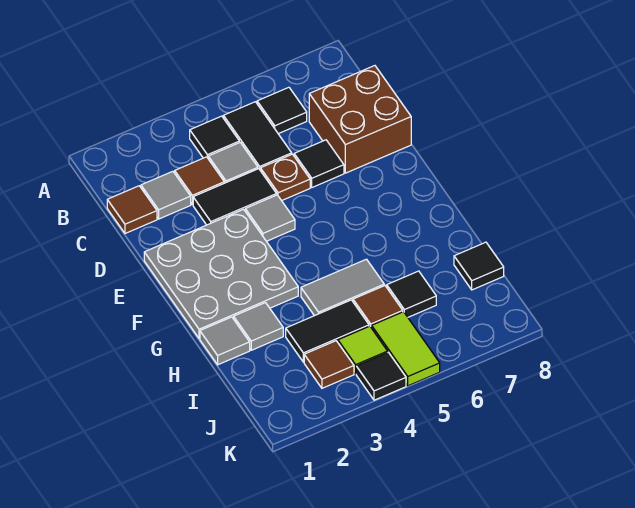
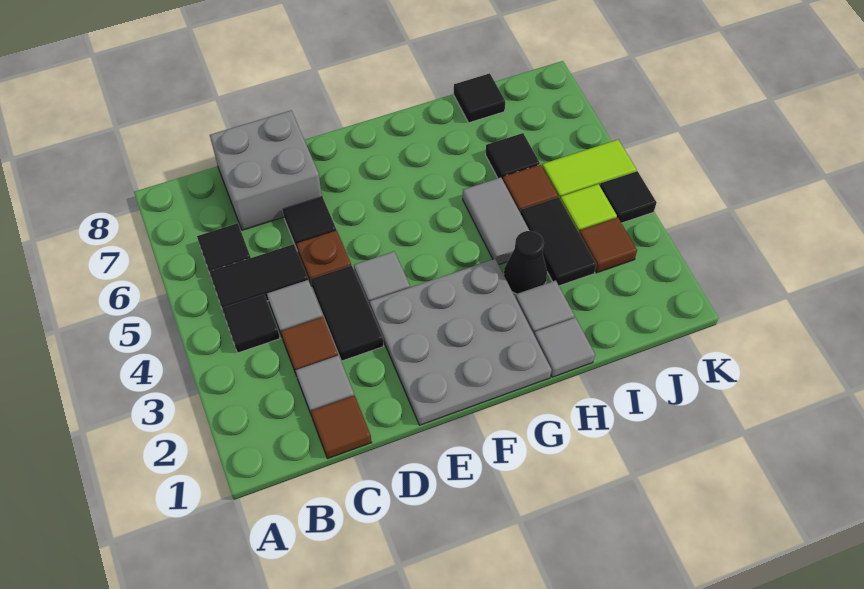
brown 2x2 brick [309,66,411,173] -> grey 2x2 brick [210,111,322,230]
none -> black 1x1 cone [504,231,547,294]

